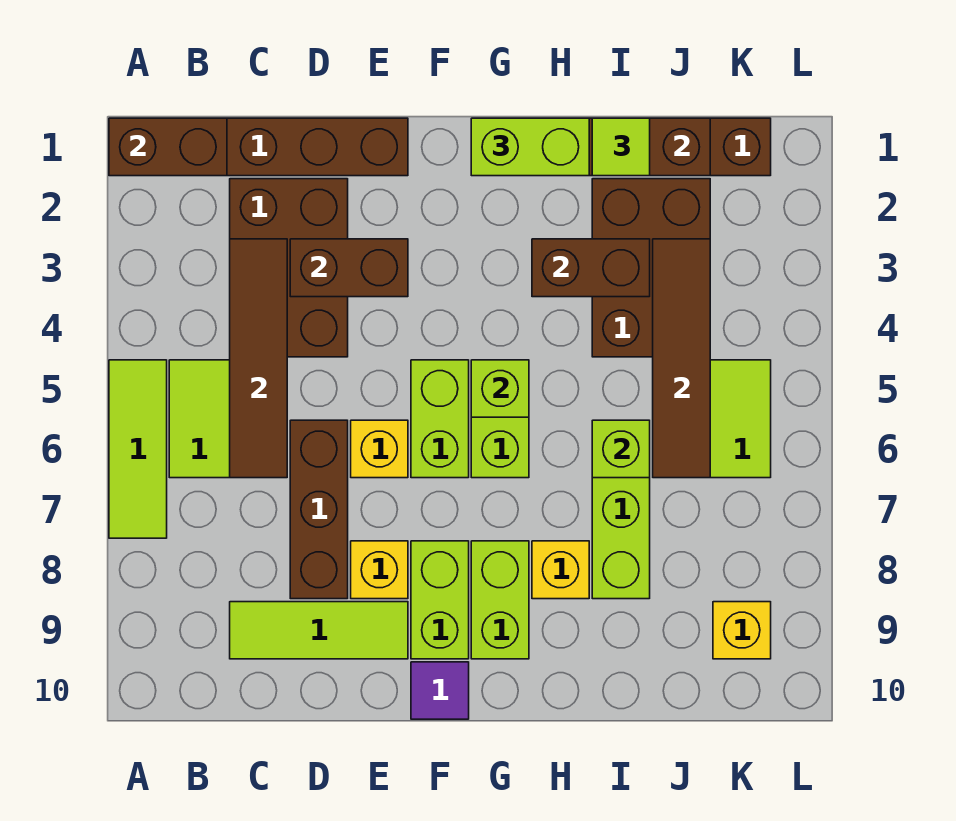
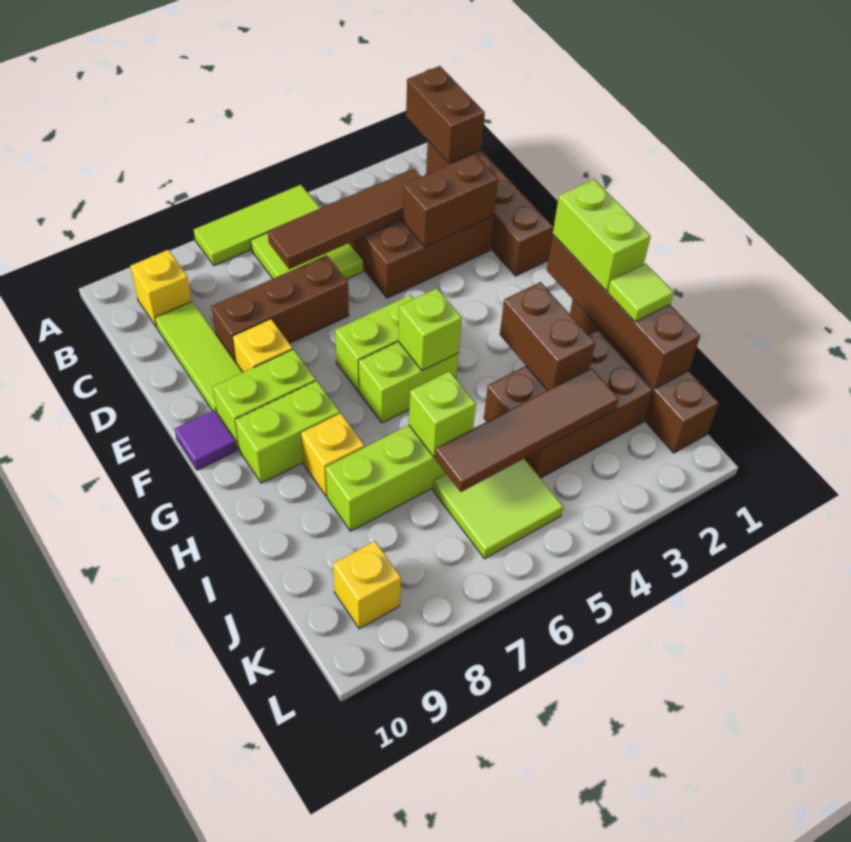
brown 1x2 brick [290,239,408,297] -> brown 1x2 brick turned to [402,154,498,247]
yellow 1x1 brick [351,420,408,478] -> yellow 1x1 brick moved to [130,250,192,327]

